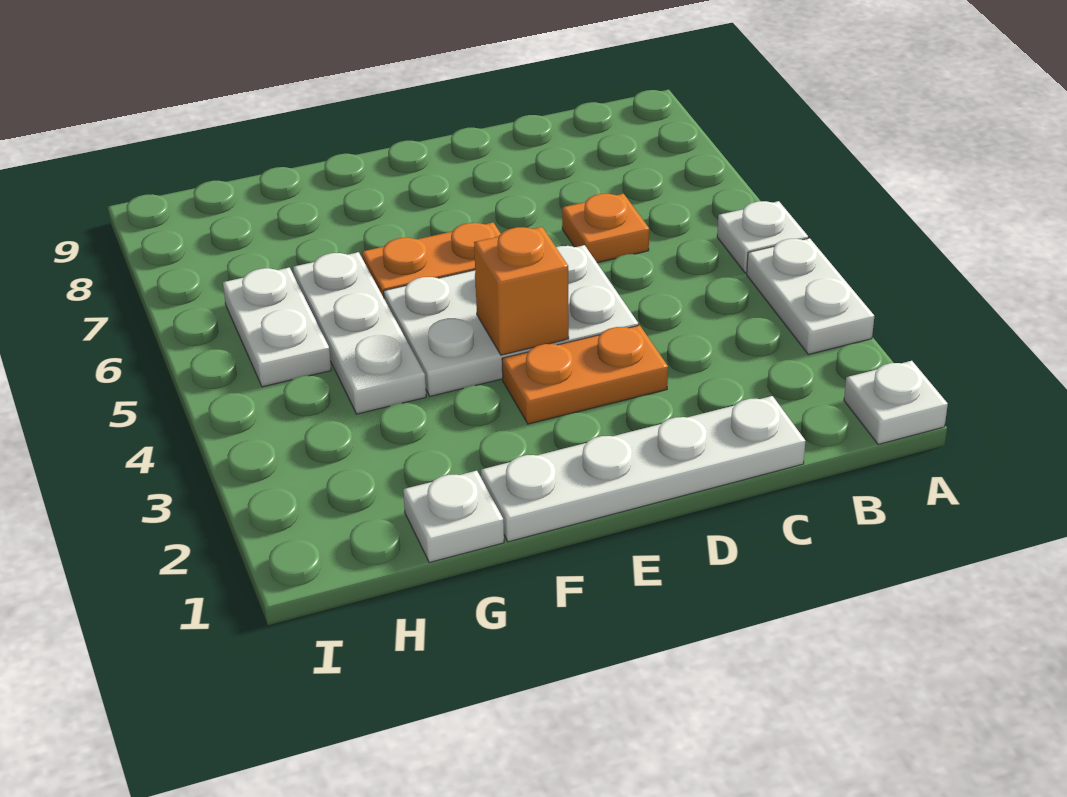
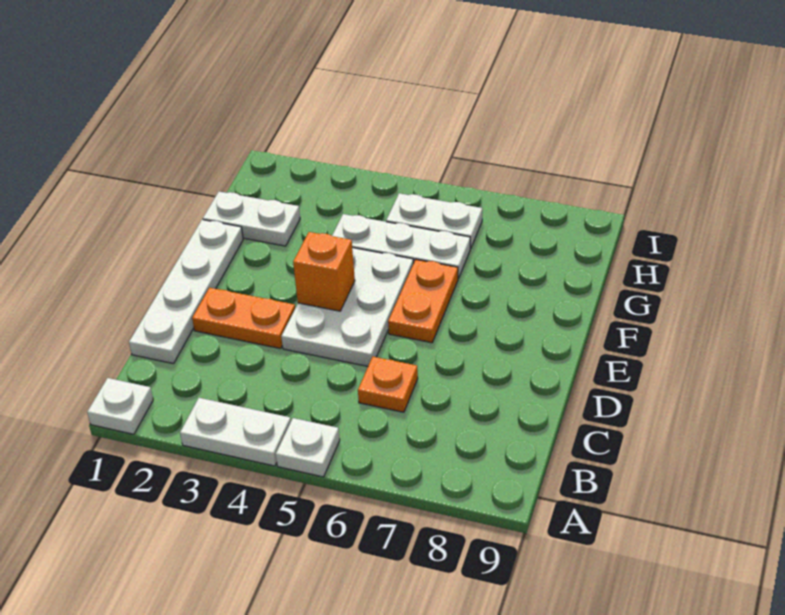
orange 1x2 plate [502,325,668,424] -> orange 1x2 plate turned to [192,288,295,349]
white 1x1 plate [403,471,504,562] -> white 1x2 plate [203,192,300,246]

